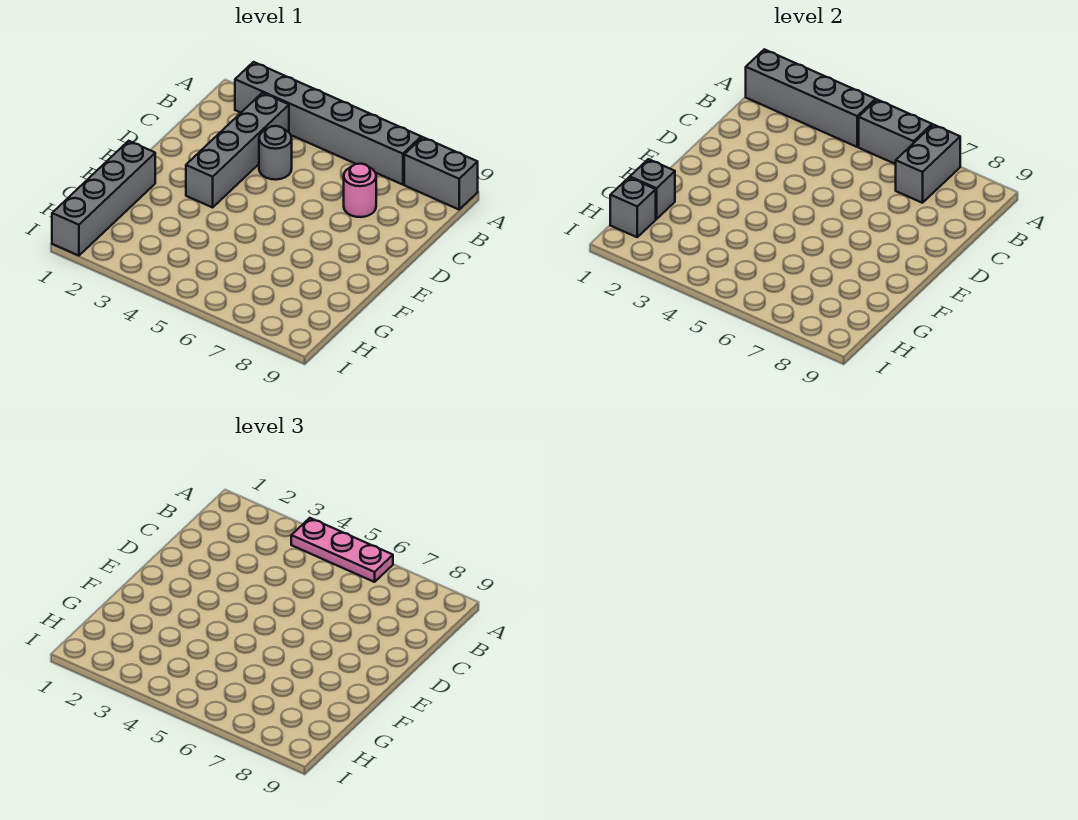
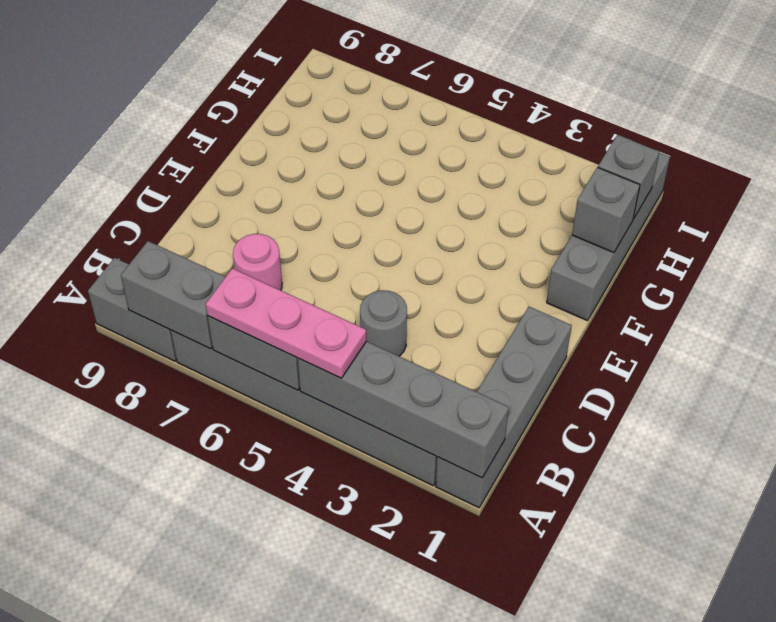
grey 1x2 brick [896,125,960,203] -> grey 1x2 brick turned to [121,241,225,349]
grey 1x4 brick [186,93,289,207] -> grey 1x4 brick moved to [436,307,572,508]

